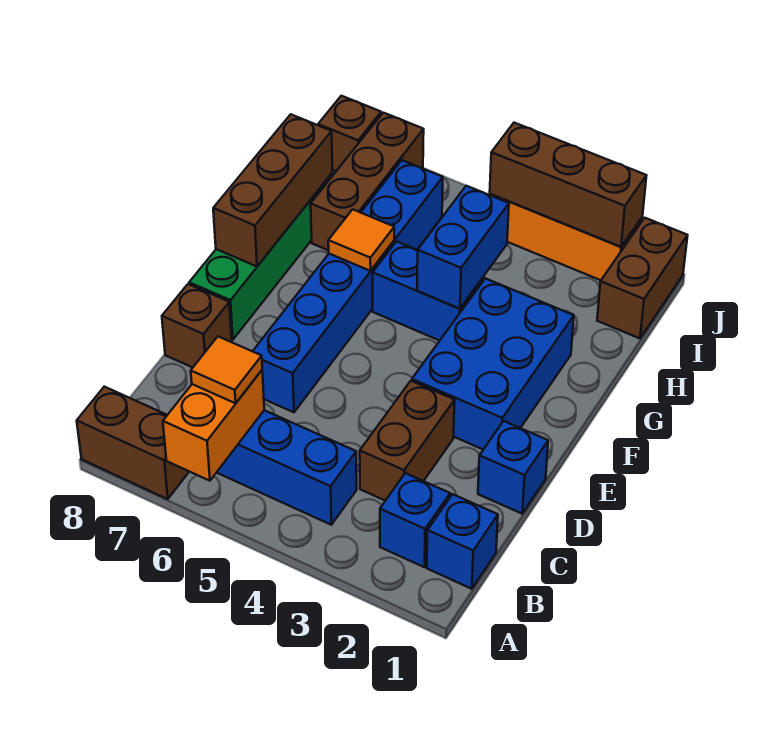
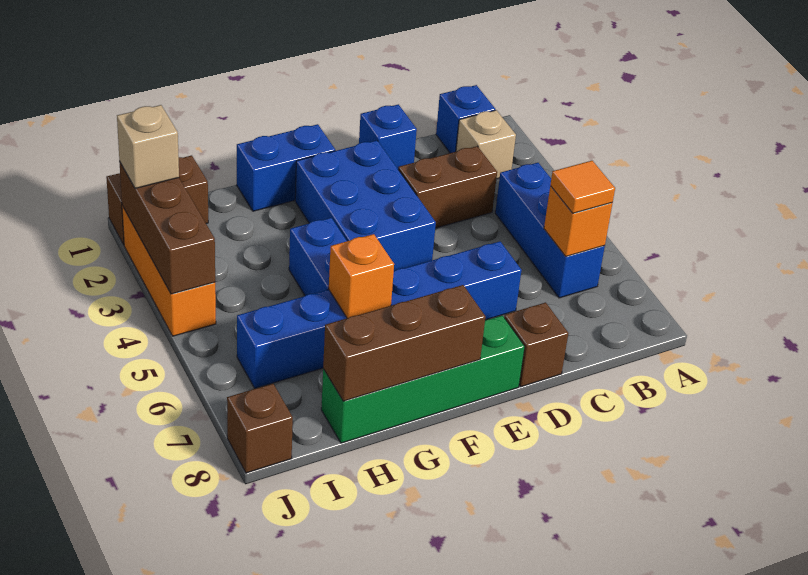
orange 1x2 brick [163,370,264,481] -> orange 1x1 brick [544,186,613,256]
brown 1x2 brick [77,387,189,499] -> none
blue 1x1 brick [380,473,450,567] -> tan 1x1 brick [456,110,516,179]
blue 2x3 brick [412,278,574,449] -> blue 2x3 brick turned to [295,140,436,271]
blue 1x2 brick [417,186,509,309] -> blue 1x2 brick moved to [237,124,335,211]
orange 1x1 tile [328,209,394,271] -> orange 1x1 brick [329,234,394,318]
brown 1x3 brick [311,113,424,250] -> none
none -> tan 1x1 brick [117,105,179,188]

